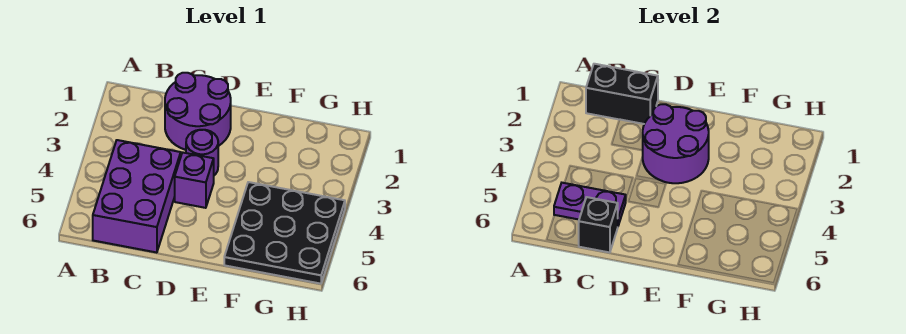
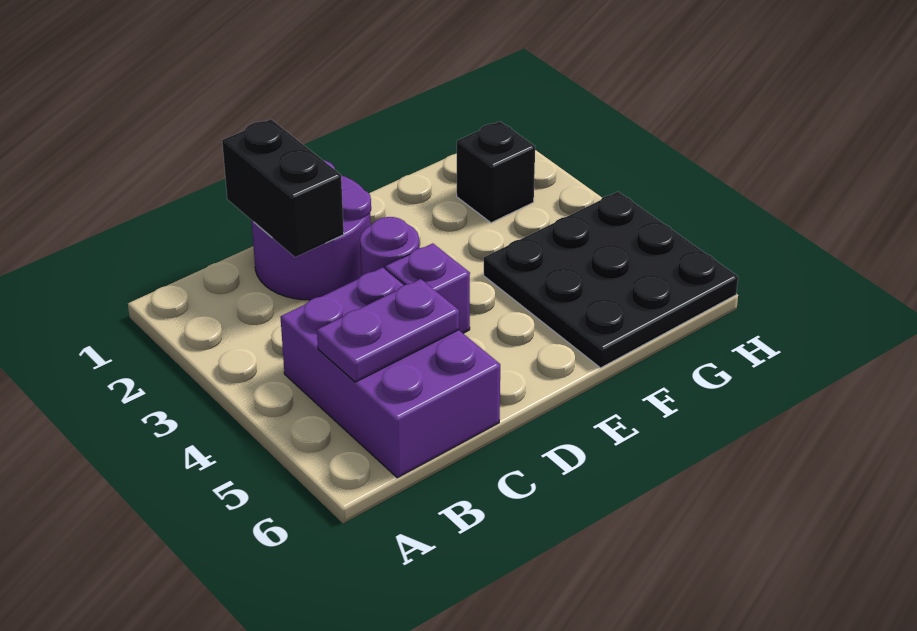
black 1x2 brick [586,64,658,124] -> black 1x2 brick turned to [222,119,344,257]
black 1x1 brick [579,197,618,253] -> black 1x1 brick moved to [457,121,535,223]
purple 2x2 round brick [643,104,709,183] -> none

